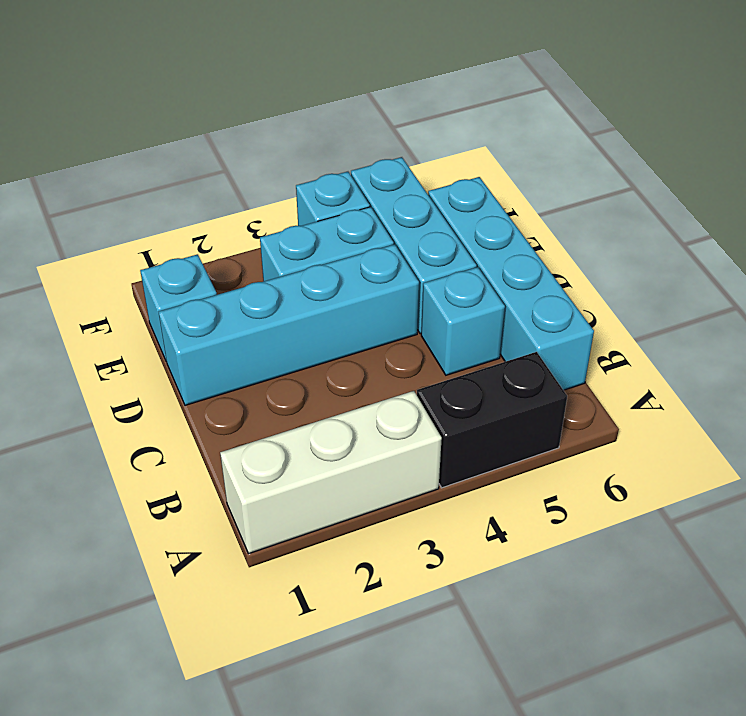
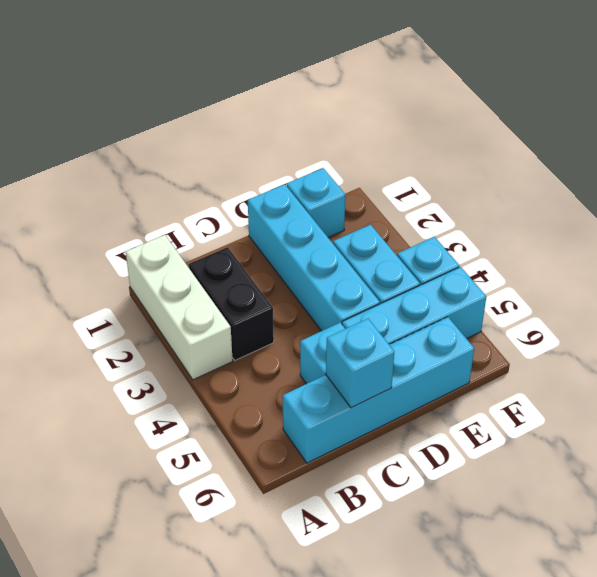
black 1x2 brick [417,352,567,488] -> black 1x2 brick moved to [189,247,274,360]
none -> cyan 1x1 brick [326,319,394,408]

